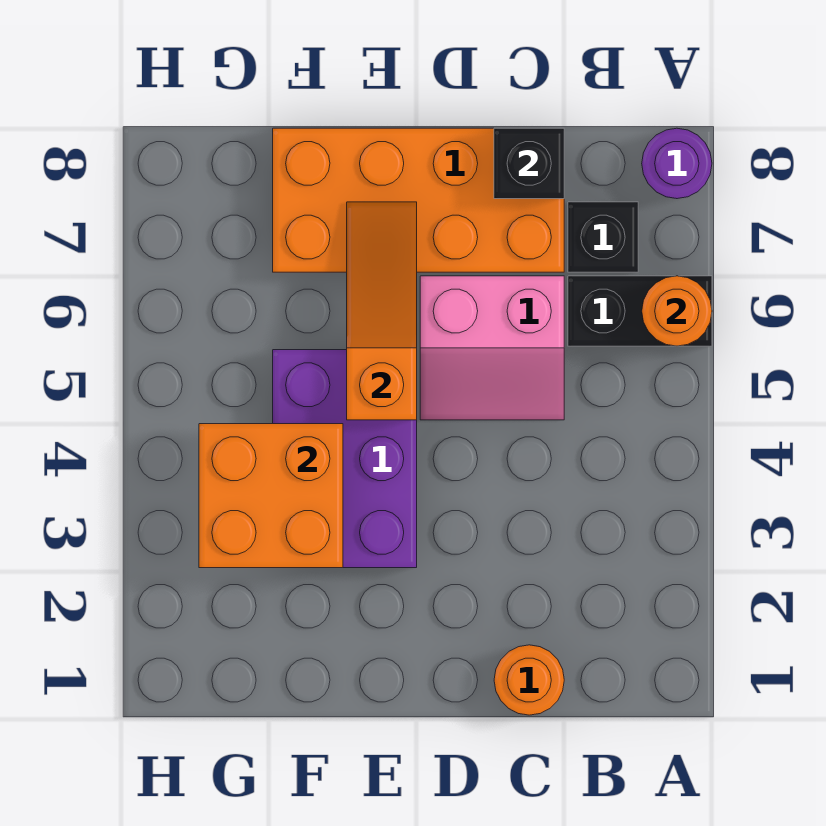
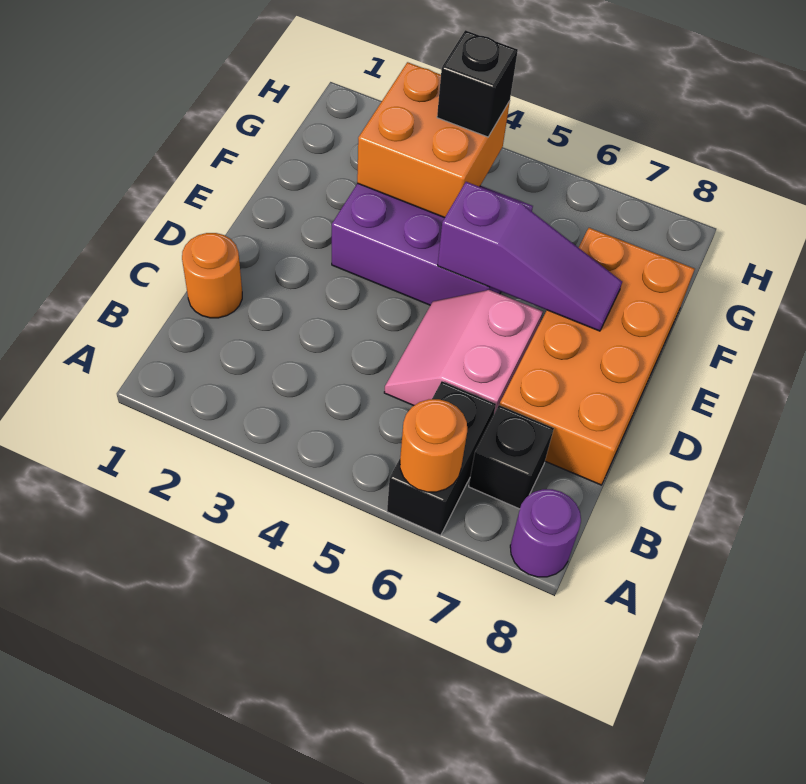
black 1x1 brick [494,128,564,199] -> black 1x1 brick moved to [437,30,518,137]
orange 1x3 slope [347,202,417,420] -> purple 1x3 slope [438,182,622,331]

